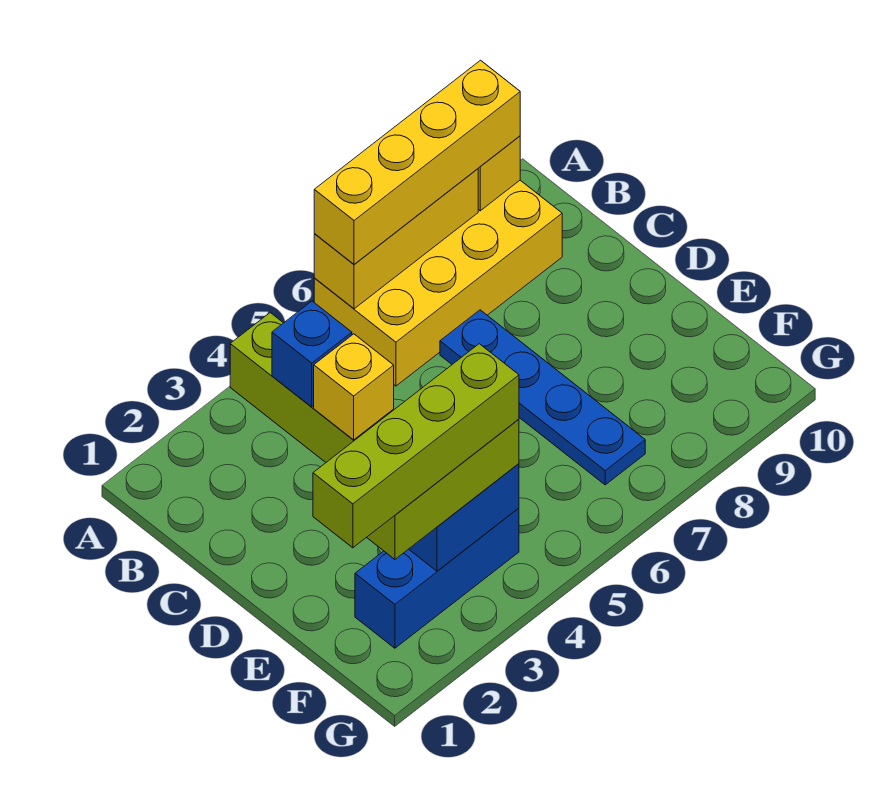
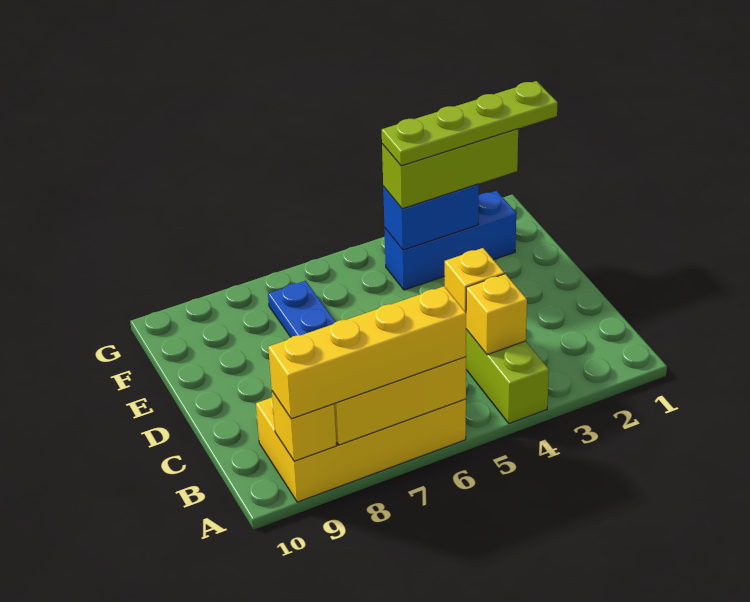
blue 1x1 brick [272,301,352,407] -> yellow 1x1 brick [466,274,527,355]
lime 1x4 brick [313,344,519,548] -> lime 1x4 plate [382,81,558,166]

